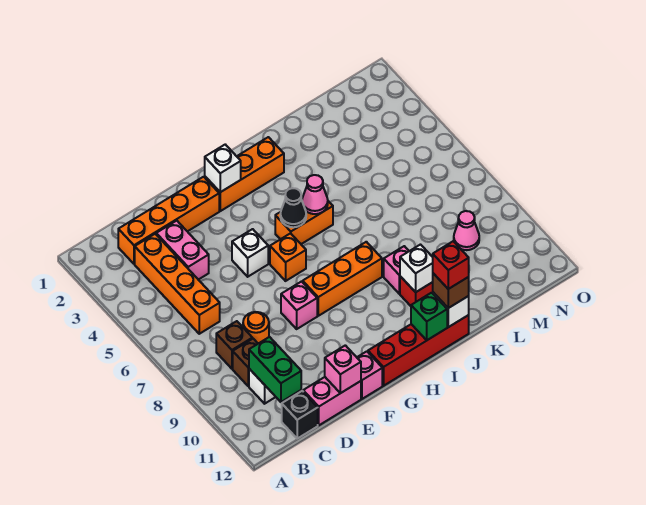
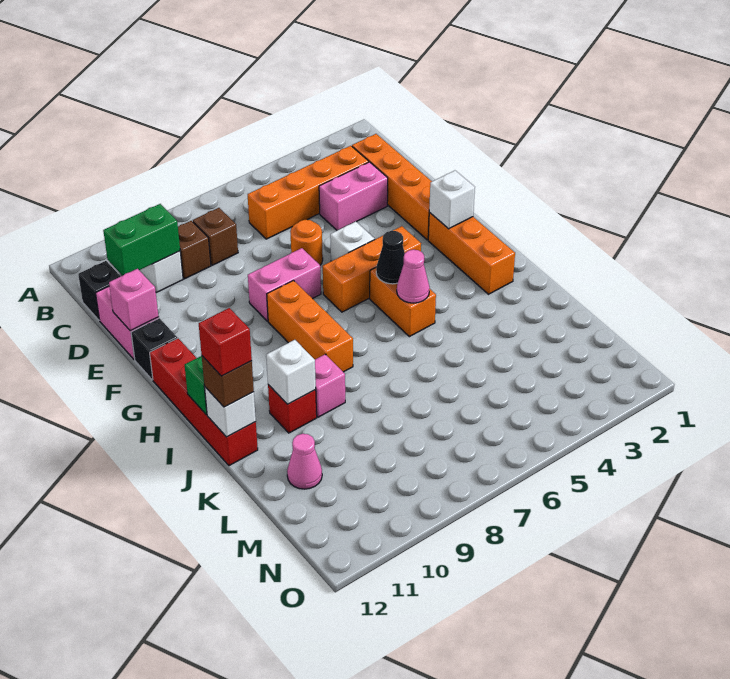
orange 1x1 round brick [243,312,269,344] -> orange 1x1 round brick moved to [290,220,323,265]
pink 1x1 brick [281,282,317,329] -> pink 1x2 brick [248,248,321,321]
pink 1x1 brick [357,351,382,399] -> black 1x1 brick [131,318,177,380]
orange 1x1 brick [270,233,306,281] -> orange 1x3 brick [323,226,421,312]
pink 1x1 cone [454,211,479,250] -> pink 1x1 cone moved to [287,434,322,489]

